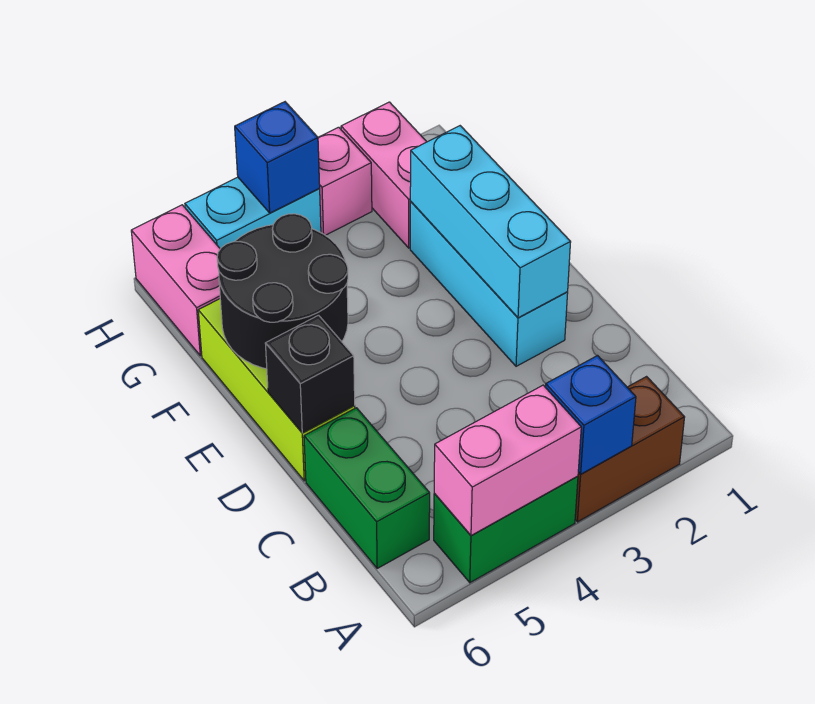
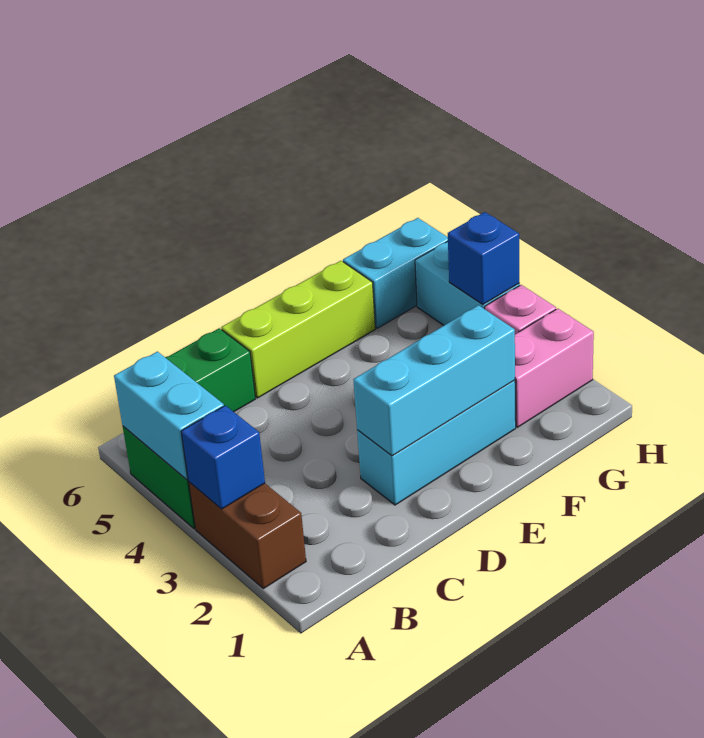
pink 1x2 brick [434,385,581,535] -> cyan 1x2 brick [114,352,224,480]
black 1x1 brick [265,315,355,433] -> none
black 2x2 round brick [217,214,348,369] -> none
pink 1x2 brick [131,205,220,356] -> cyan 1x2 brick [343,218,448,328]

